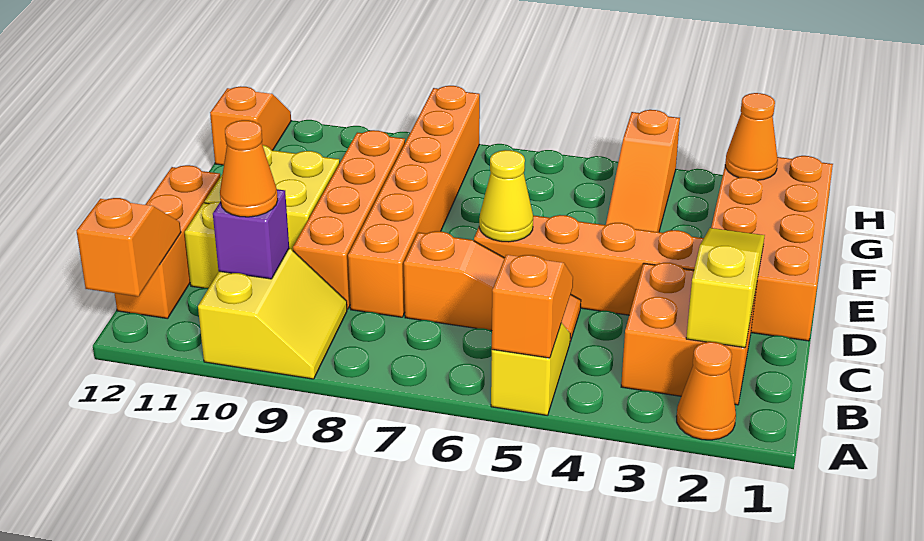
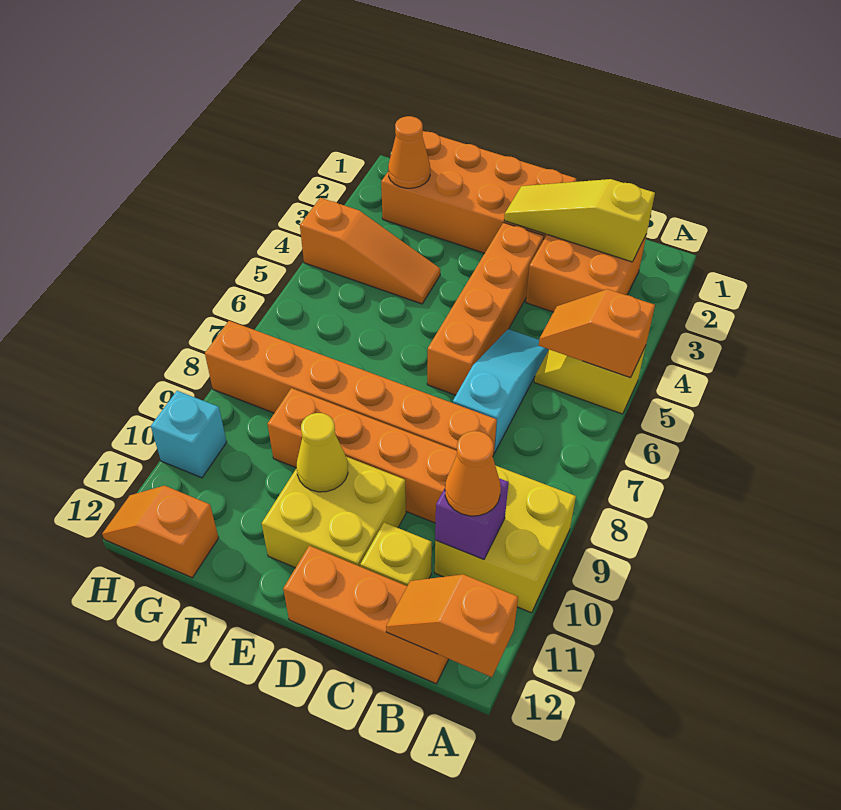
orange 1x1 cone [676,342,736,440] -> none
yellow 2x2 slope [198,248,347,379] -> yellow 2x2 brick [435,465,576,613]
orange 1x3 slope [404,231,581,342] -> cyan 1x3 slope [453,329,549,453]
yellow 1x1 cone [479,150,533,242] -> yellow 1x1 cone moved to [297,413,348,492]
none -> cyan 1x1 brick [151,391,227,478]

